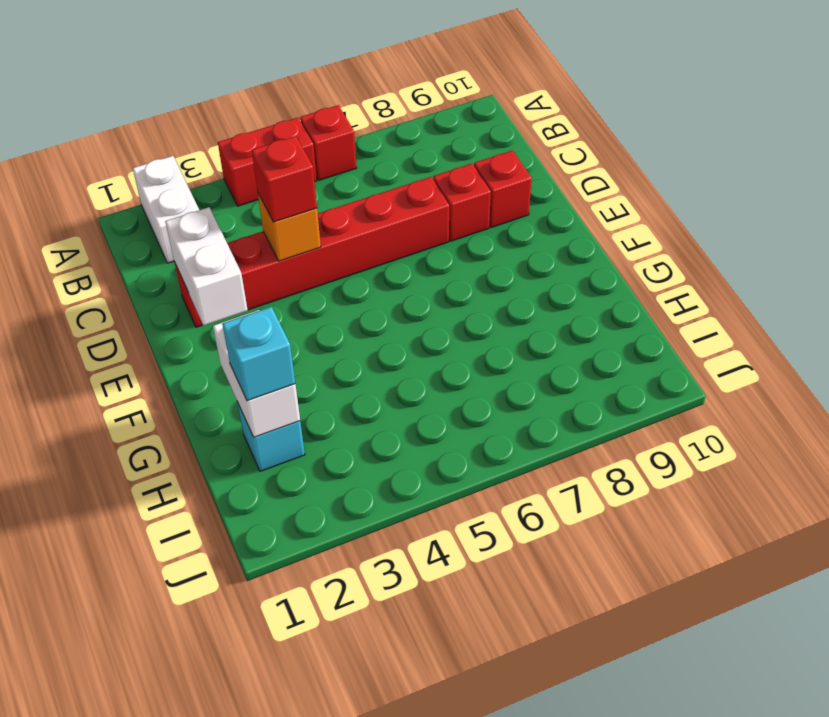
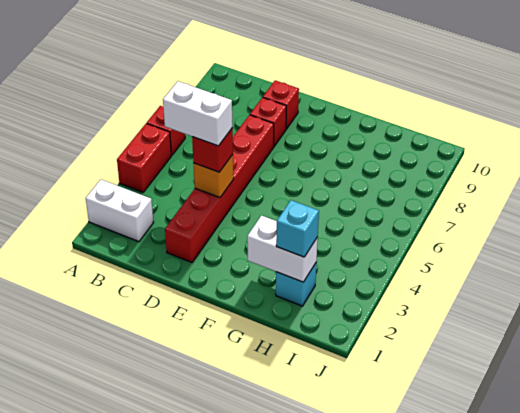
white 1x2 brick [165,207,248,325] -> white 1x2 brick moved to [163,81,232,146]

